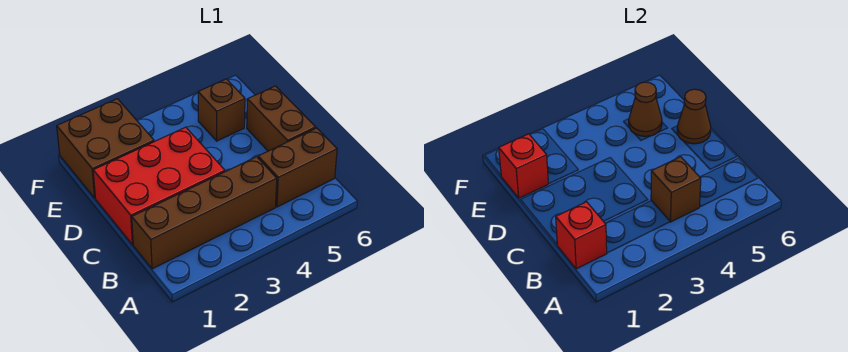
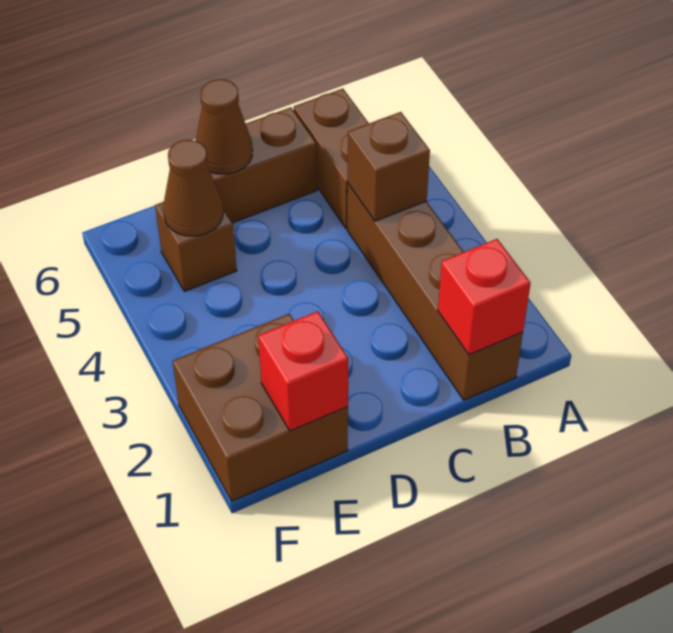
red 2x3 brick [93,127,225,245] -> none

